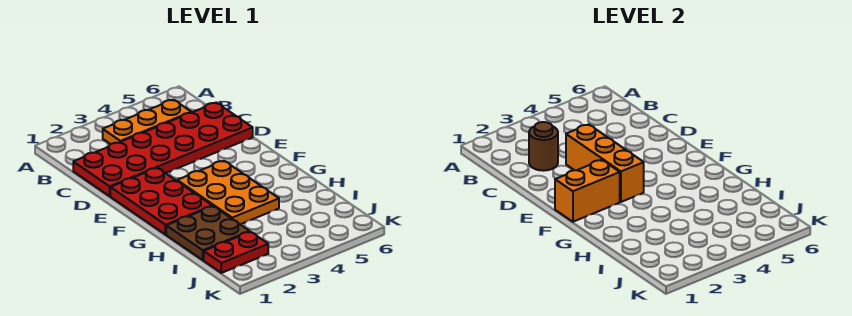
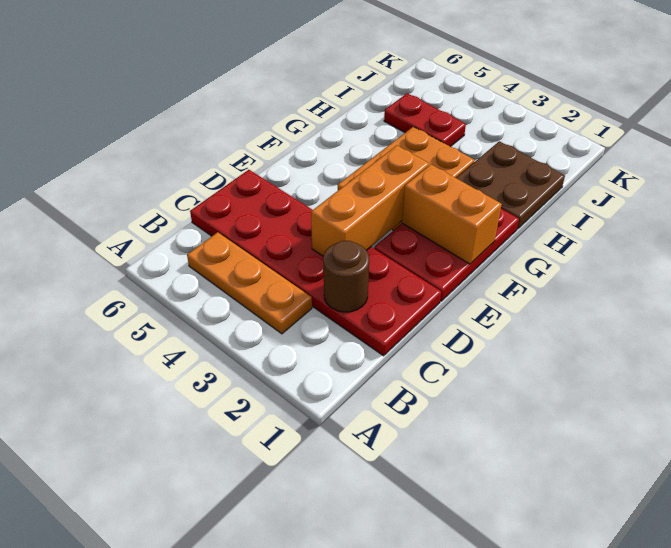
red 1x2 plate [204,232,268,273] -> red 1x2 plate moved to [384,93,466,147]

